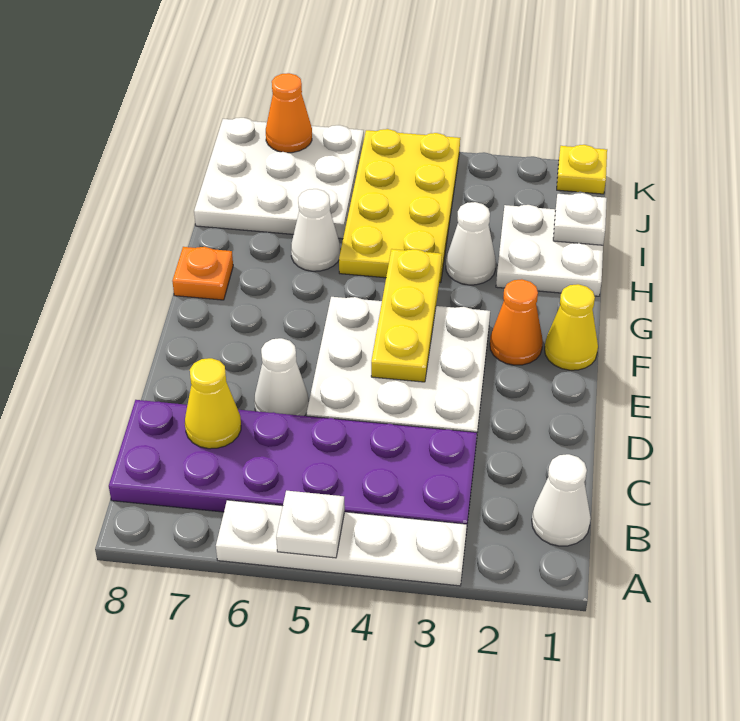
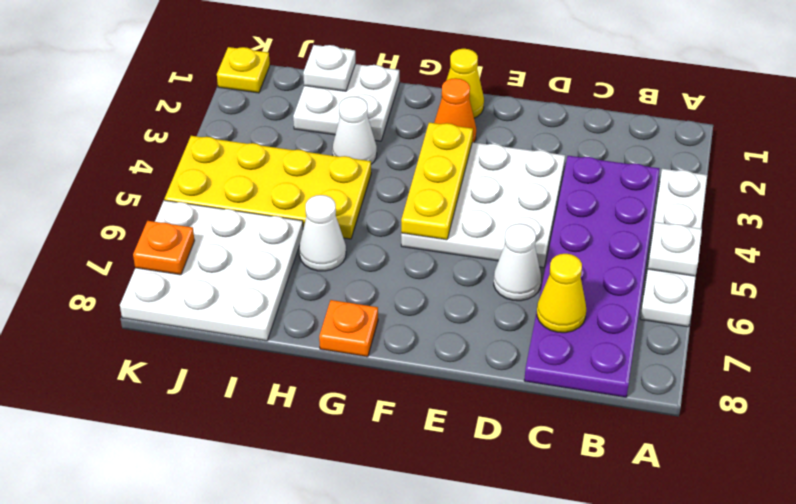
white 1x1 cone [532,454,591,546] -> none
yellow 1x3 plate [371,249,442,382] -> yellow 1x3 plate turned to [401,123,473,240]
orange 1x1 cone [266,73,312,153] -> orange 1x1 plate [133,221,195,275]

